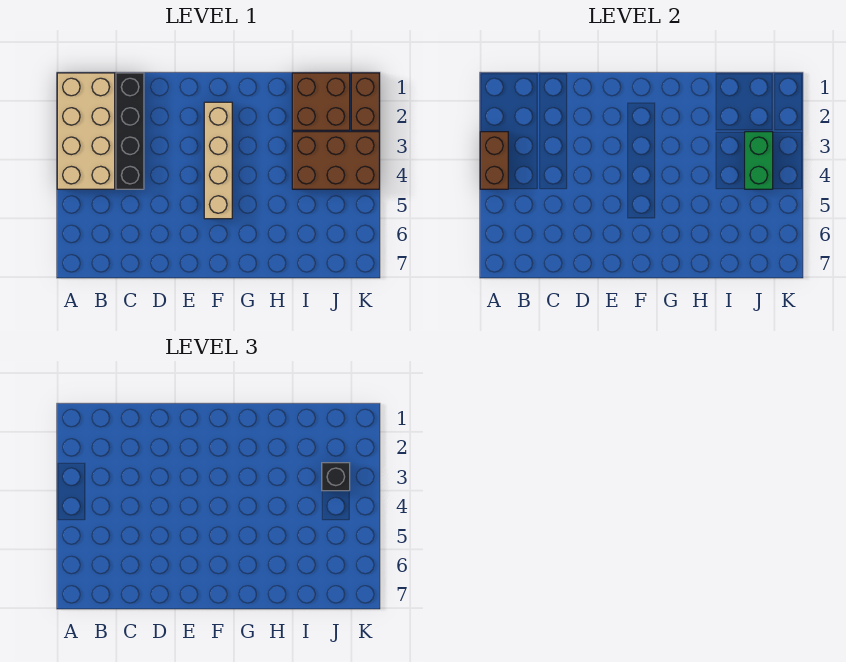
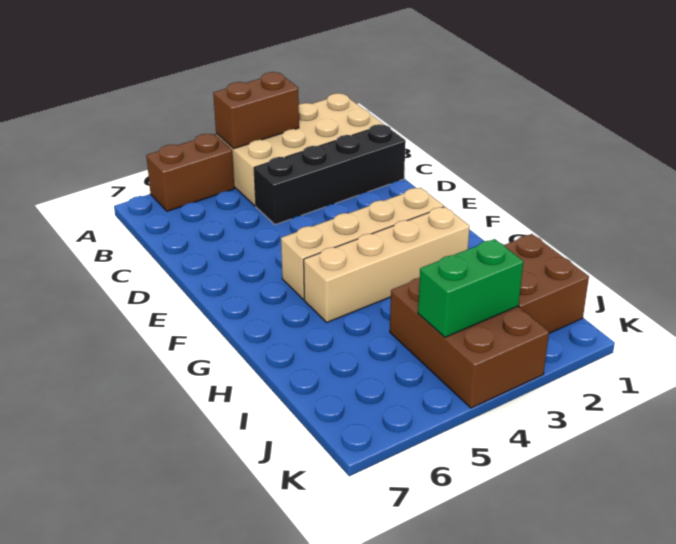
none -> tan 1x4 brick [304,207,470,322]
black 1x1 brick [322,463,350,491] -> none
brown 1x2 brick [351,73,379,130] -> brown 1x2 brick moved to [146,134,234,211]

